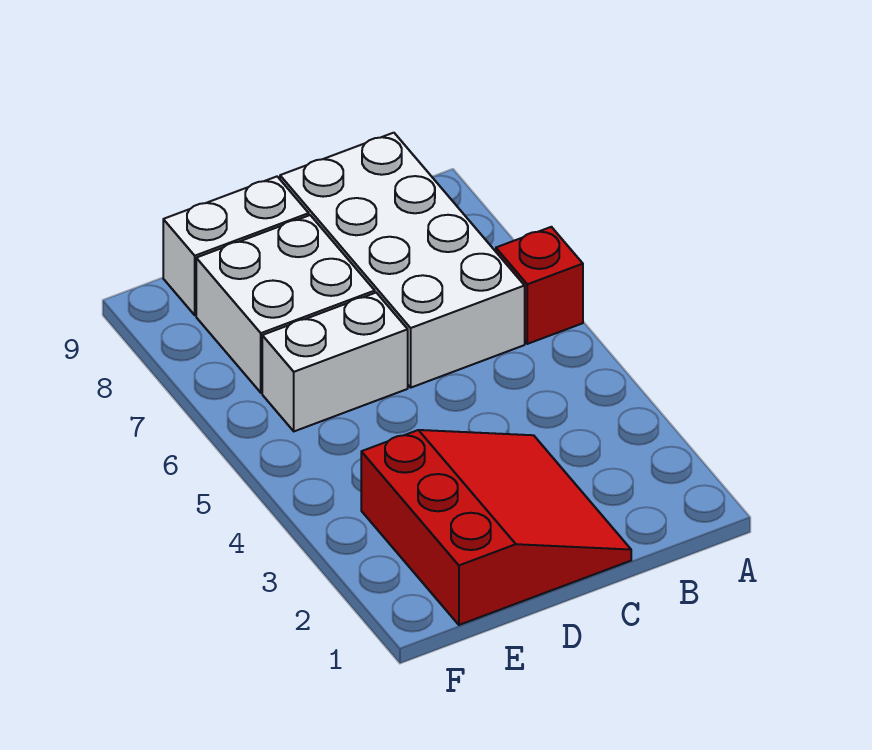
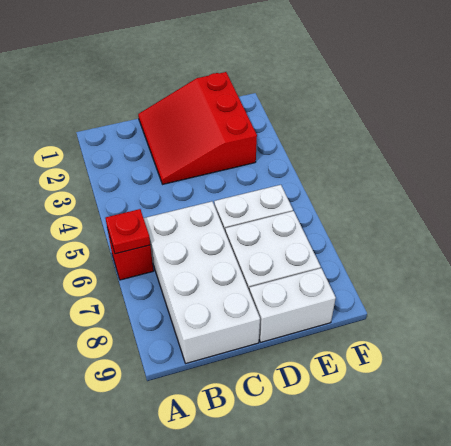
none -> red 1x1 plate [106,209,150,254]

